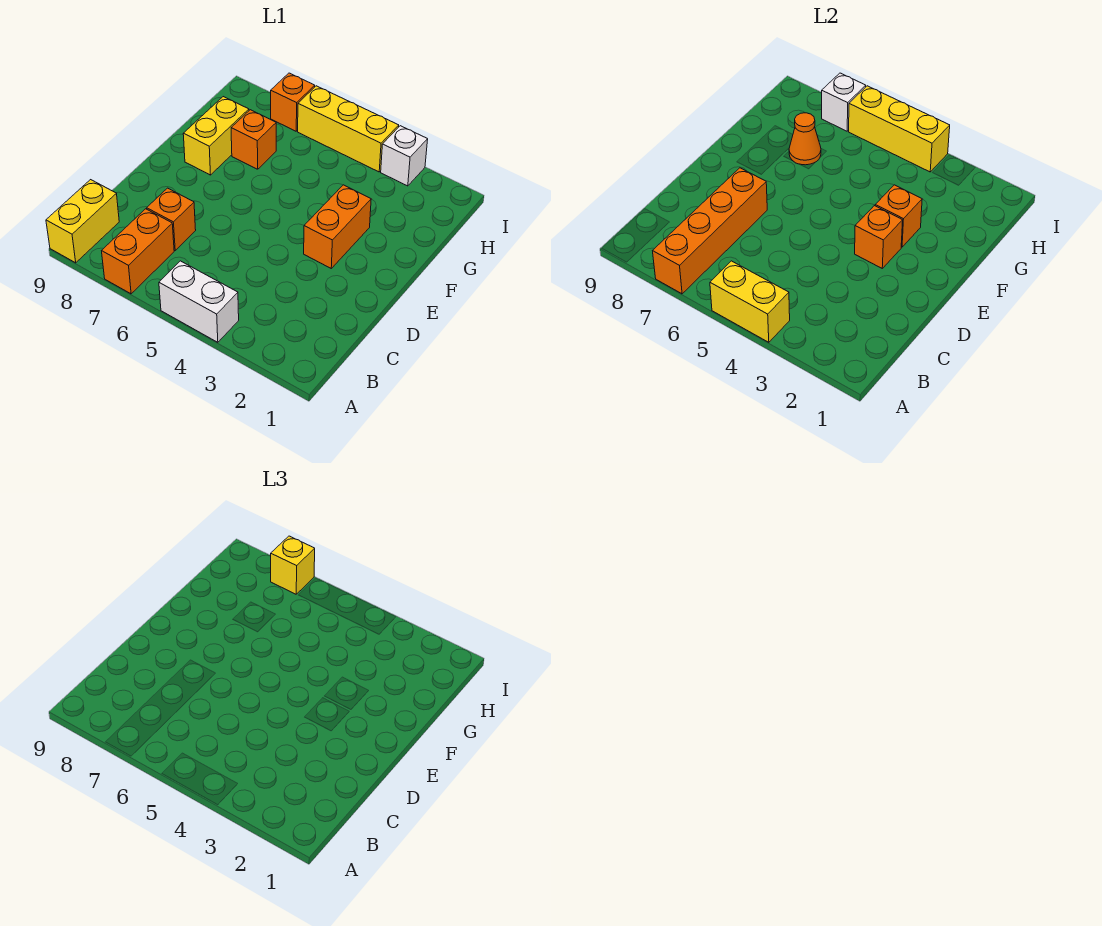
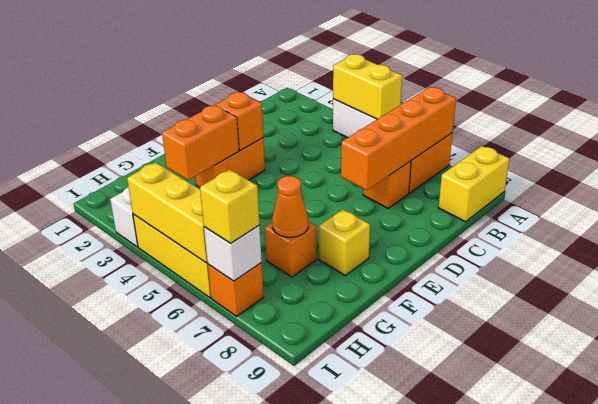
orange 1x1 brick [875,185,922,247] -> orange 1x2 brick [162,105,239,180]
yellow 1x2 brick [183,97,249,175] -> yellow 1x1 brick [319,209,370,276]

